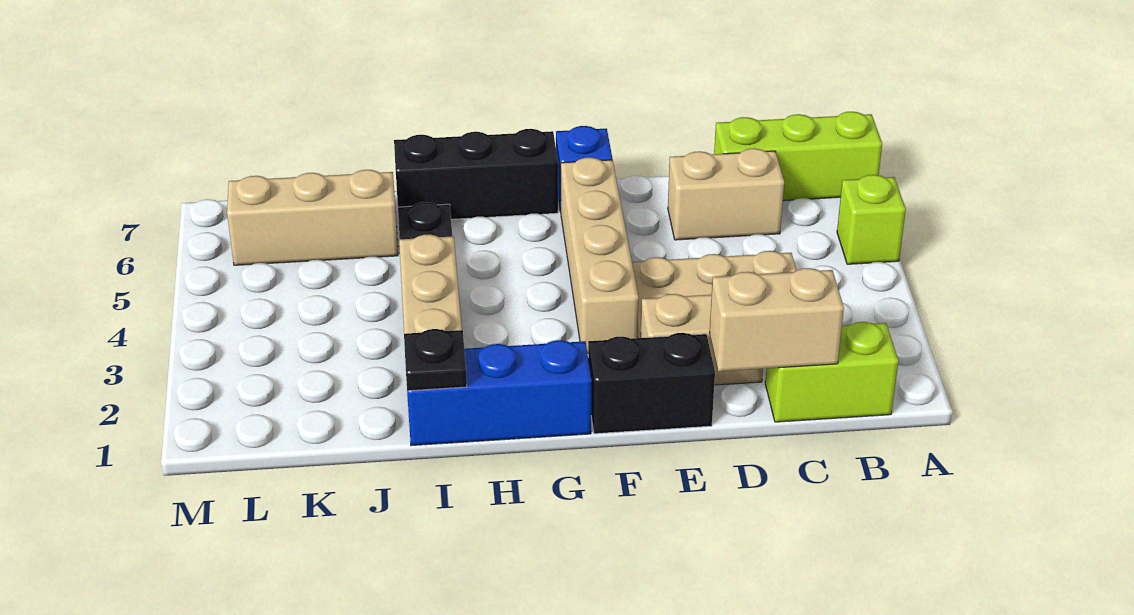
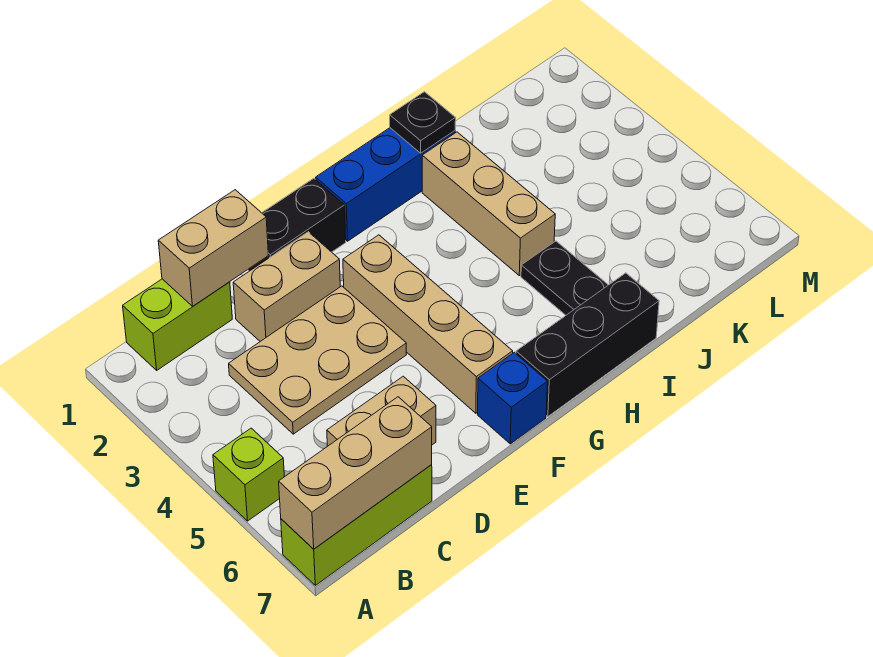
tan 1x3 brick [227,170,398,265] -> tan 1x3 brick moved to [279,397,432,549]

